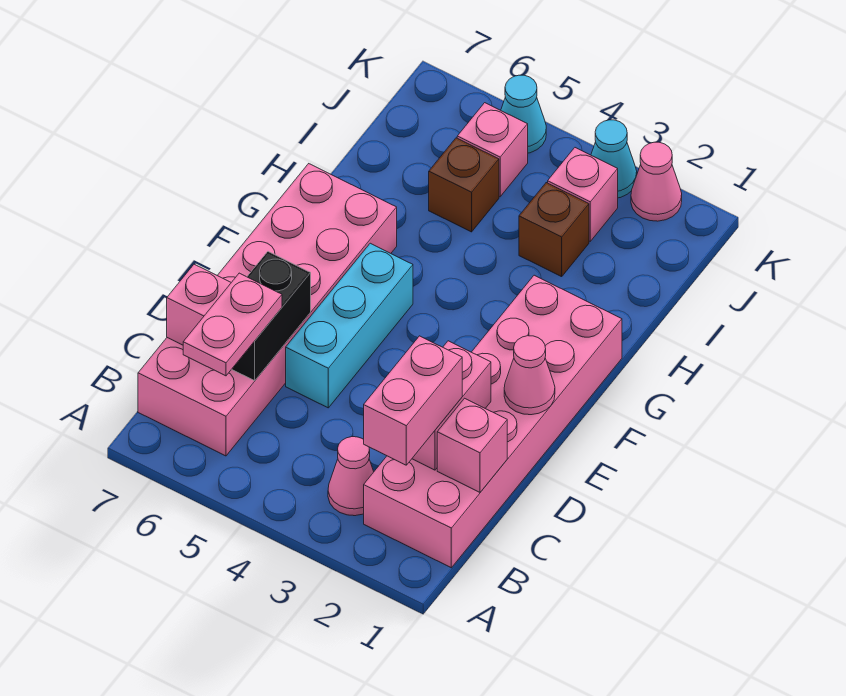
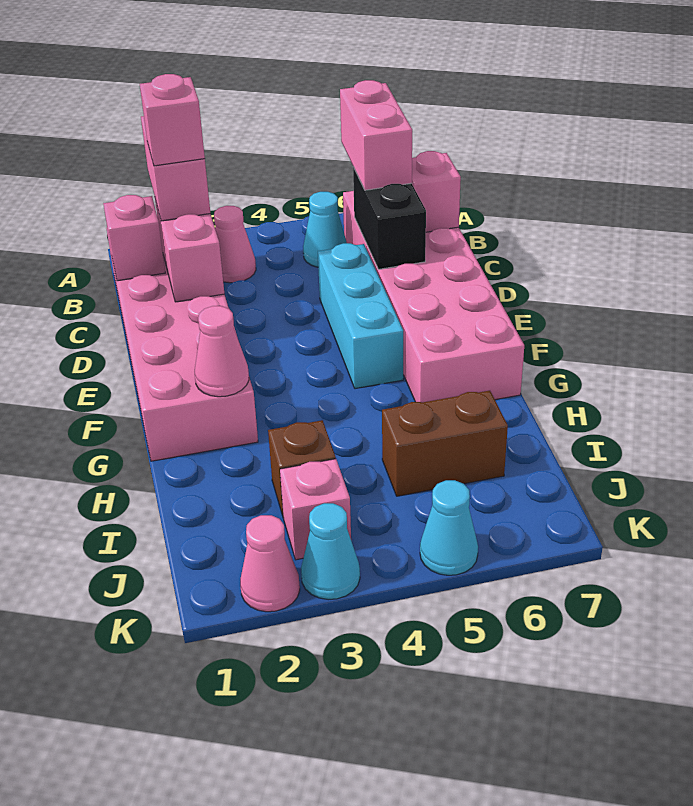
none -> cyan 1x1 cone [303,192,347,267]
pink 1x2 plate [183,273,282,376] -> pink 1x2 brick [340,80,412,190]
pink 1x1 cone [504,336,555,415] -> pink 1x1 cone moved to [195,306,249,397]
brown 1x1 brick [429,138,499,232] -> brown 1x2 brick [382,391,508,496]
pink 1x1 brick [457,103,528,197] -> pink 1x1 brick moved to [140,74,205,166]

